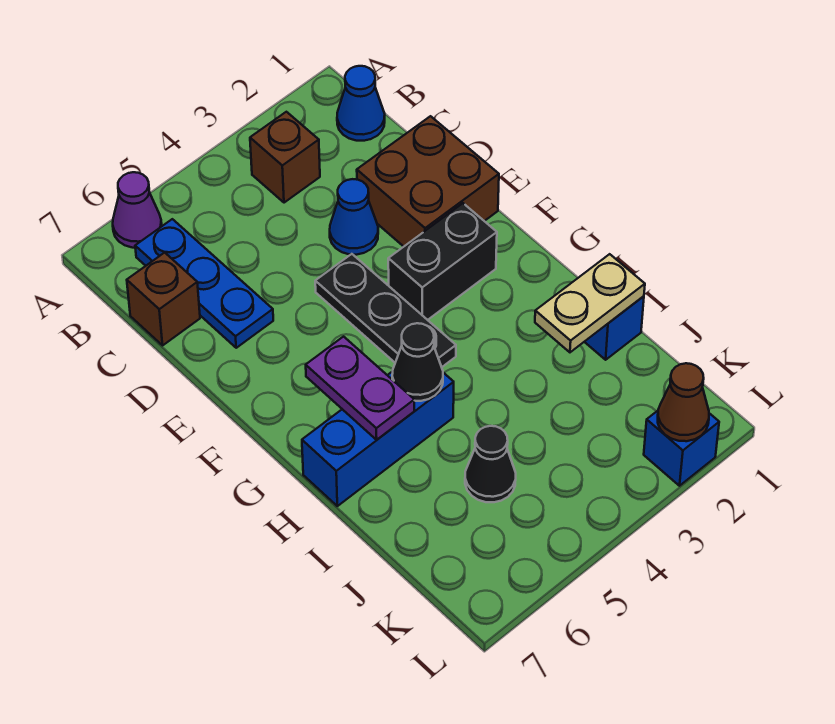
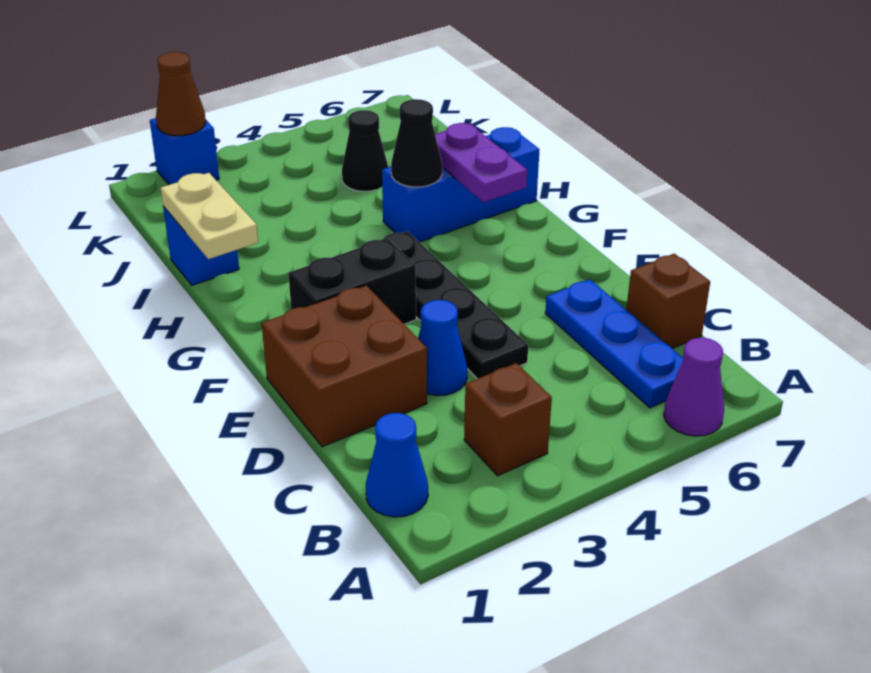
black 1x3 plate [315,254,456,367] -> black 1x4 plate [383,231,528,379]
tan 1x2 plate [535,254,645,352] -> tan 1x2 plate turned to [161,173,258,259]

